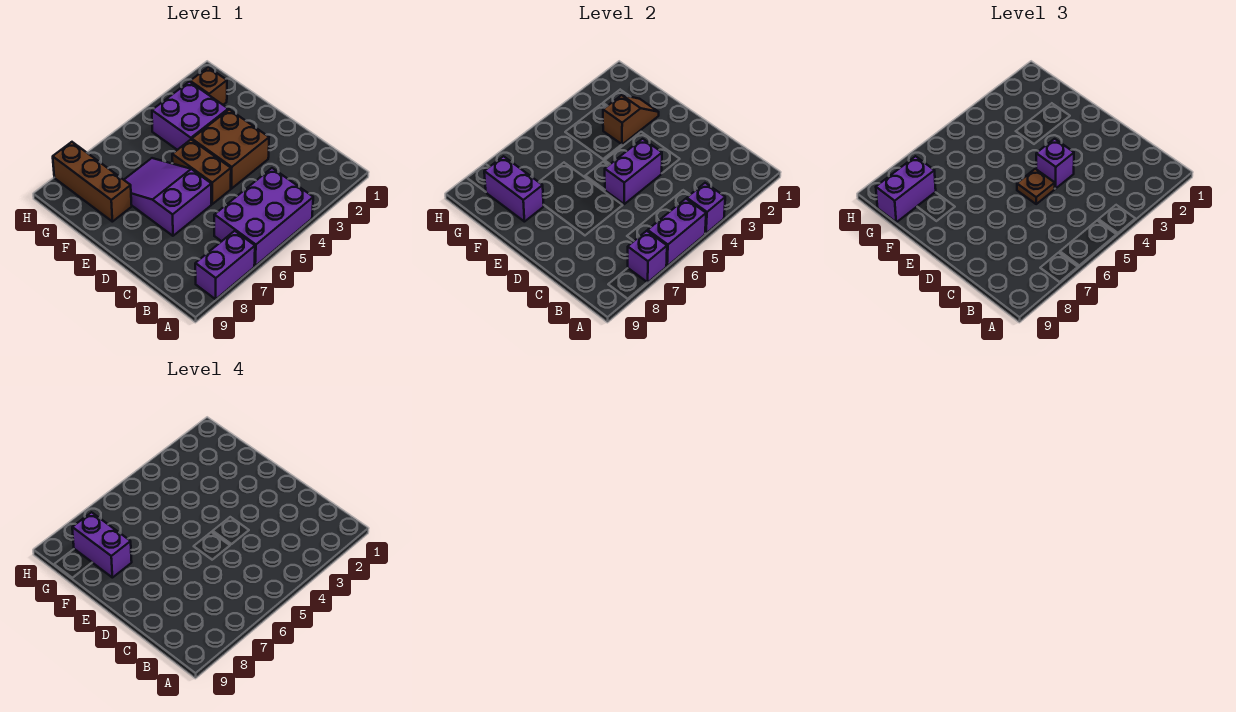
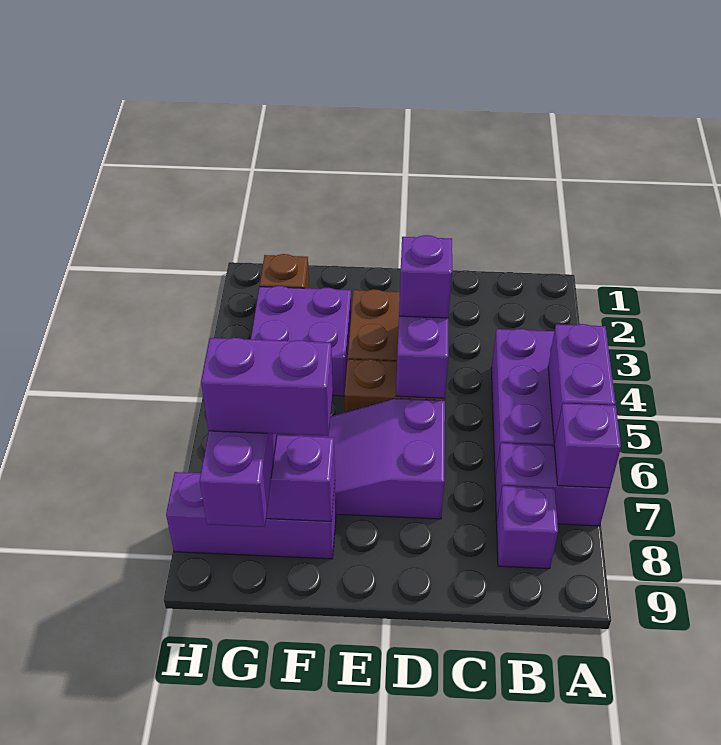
purple 1x1 brick [687,183,725,234] -> purple 1x1 brick moved to [497,486,558,569]
purple 1x2 brick [195,231,255,299] -> purple 1x2 brick turned to [495,443,610,526]
brown 1x1 plate [1017,169,1055,204] -> none
brown 1x2 slope [603,95,659,144] -> none
brown 1x3 brick [53,142,132,222] -> purple 1x3 brick [166,472,336,559]

